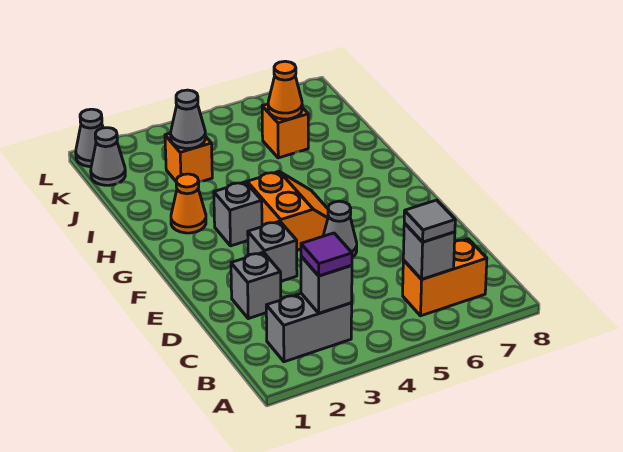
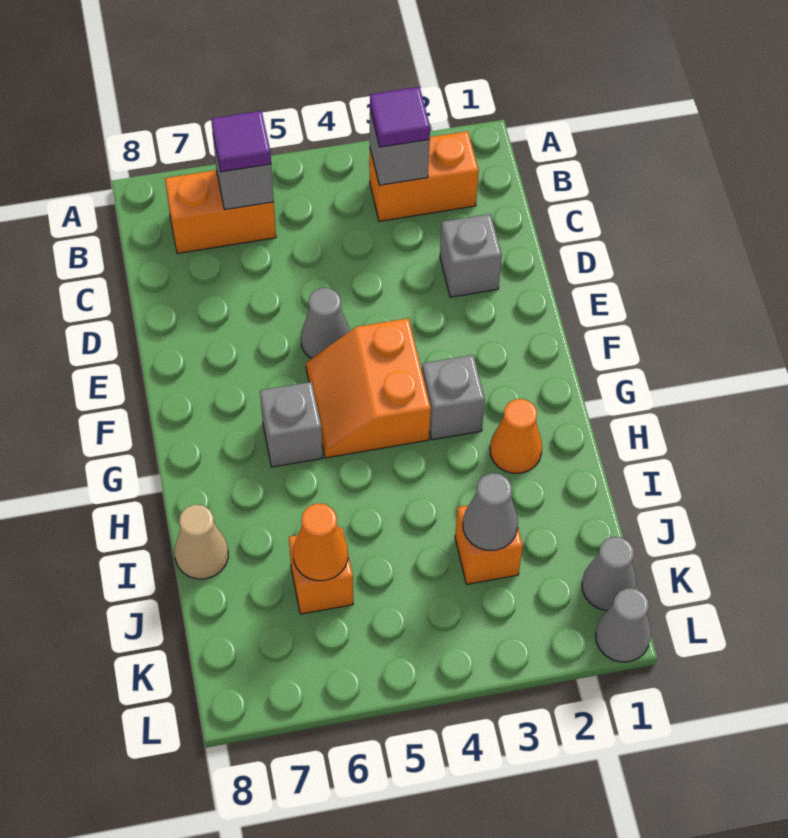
grey 1x2 brick [266,294,352,362] -> orange 1x2 brick [370,131,479,221]
grey 1x1 tile [404,200,455,242] -> purple 1x1 tile [211,111,271,172]
grey 1x1 brick [248,221,297,281] -> grey 1x1 brick moved to [260,382,322,467]
none -> tan 1x1 cone [175,505,228,579]

